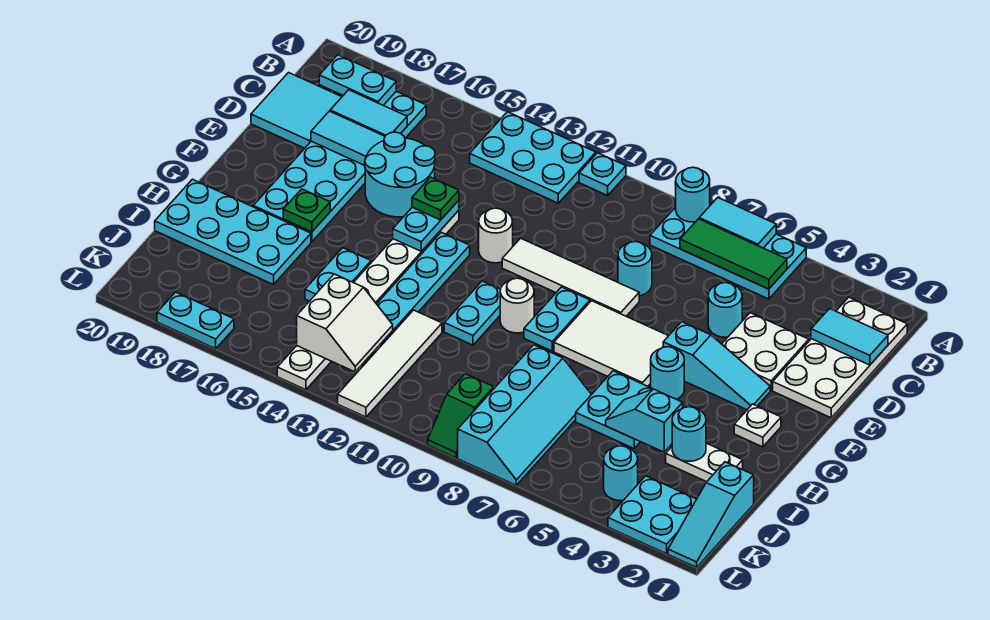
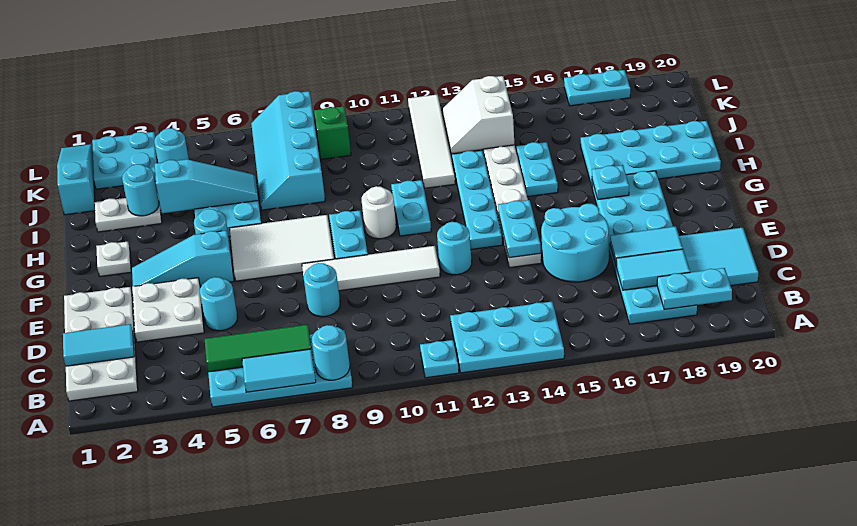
white 1x1 round brick [479,208,513,263] -> cyan 1x1 round brick [437,222,472,275]
green 1x1 plate [412,177,459,220] -> none
green 1x1 plate [283,189,330,232] -> cyan 1x1 plate [592,165,629,199]
cyan 1x2 slope [606,389,683,452] -> cyan 1x3 slope [155,159,259,213]

